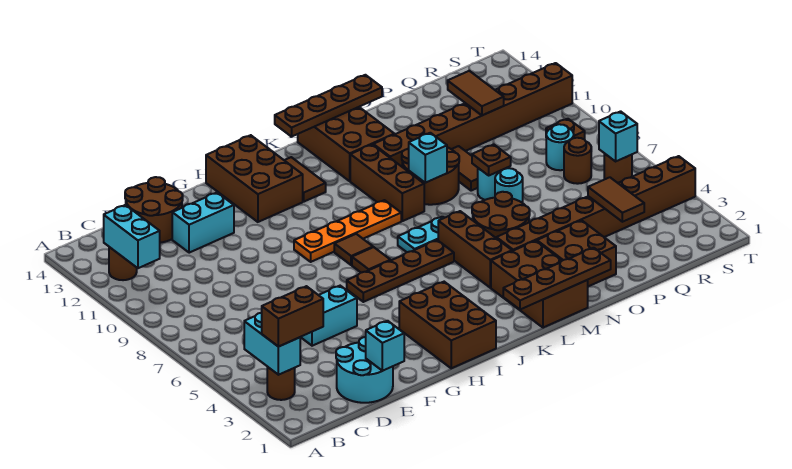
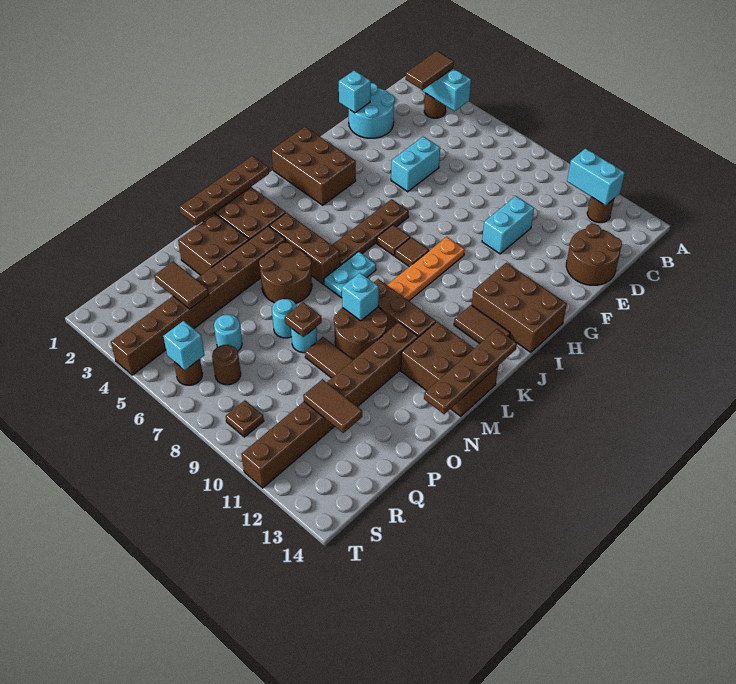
brown 1x2 brick [262,286,323,347] -> brown 1x2 tile [406,51,454,90]
cyan 1x2 brick [172,193,234,253] -> cyan 1x2 brick moved to [482,196,534,254]
cyan 1x1 round brick [546,124,574,170] -> cyan 1x1 round brick moved to [214,315,242,351]

